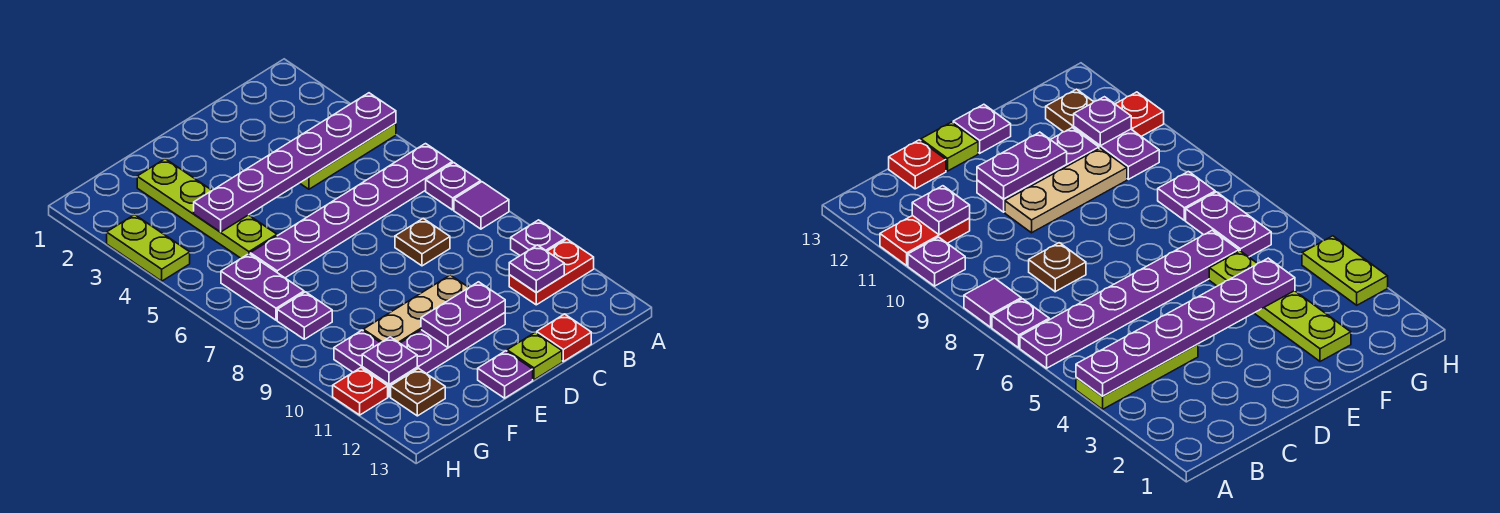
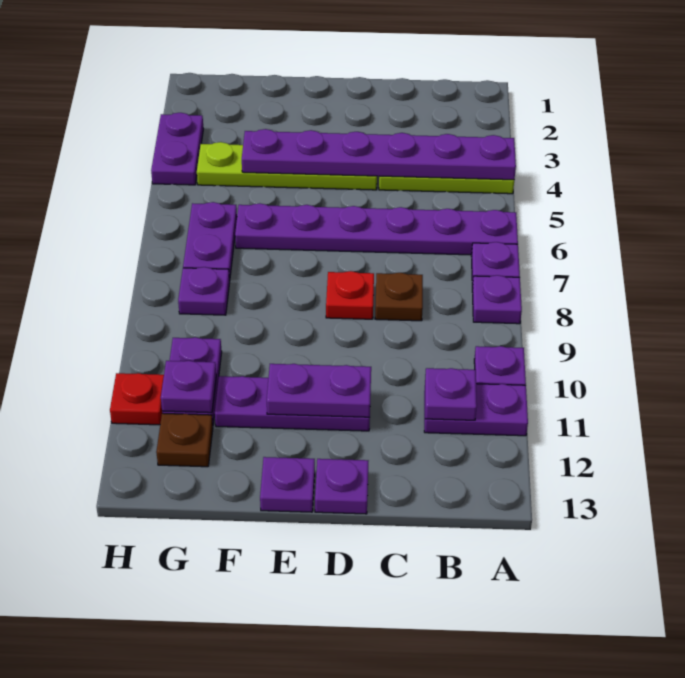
purple 1x1 tile [454,182,509,229] -> purple 1x1 plate [472,275,522,324]
red 1x2 plate [509,239,594,305] -> purple 1x2 plate [424,384,528,436]
red 1x1 plate [537,314,591,361] -> red 1x1 plate moved to [326,271,374,319]
tan 1x3 plate [363,275,469,343] -> none
lime 1x1 plate [507,332,562,380] -> purple 1x1 plate [315,459,368,514]
lime 1x4 plate [137,159,277,258] -> lime 1x4 plate turned to [197,142,377,190]
lime 1x2 plate [107,215,190,281] -> purple 1x2 plate [151,113,203,185]

